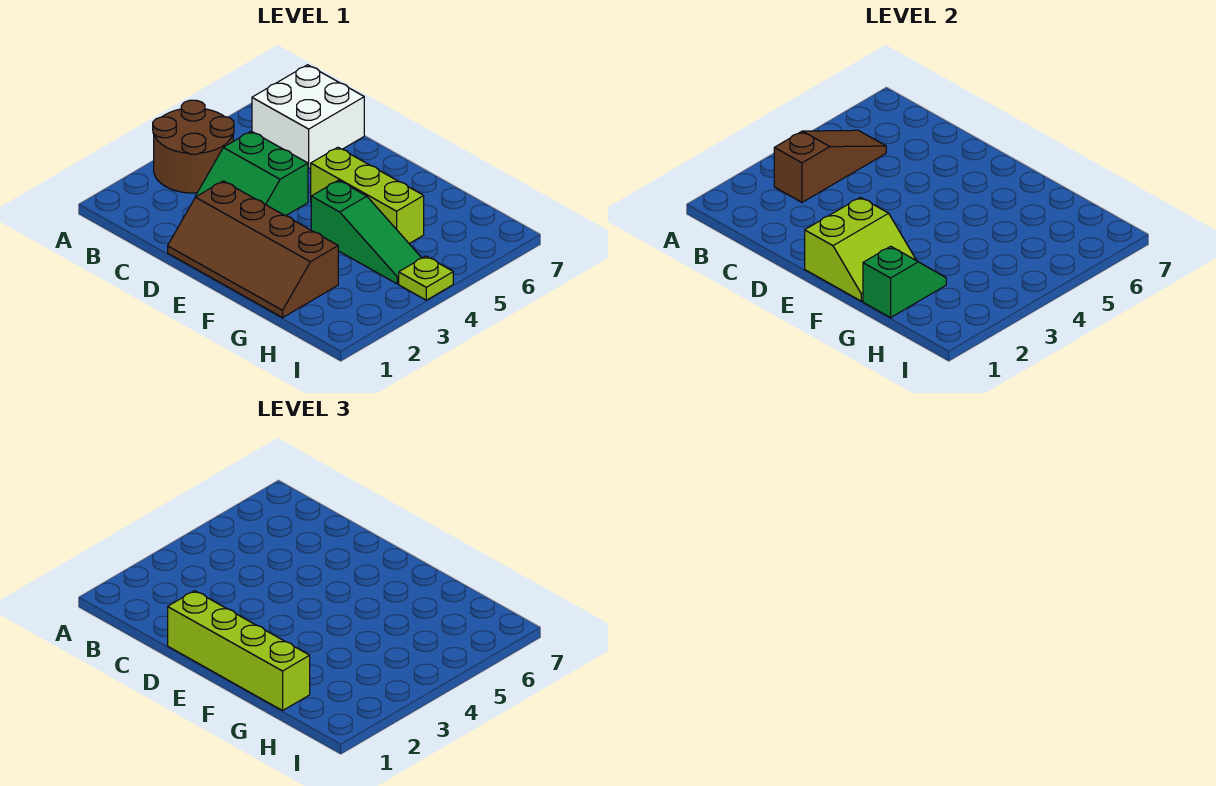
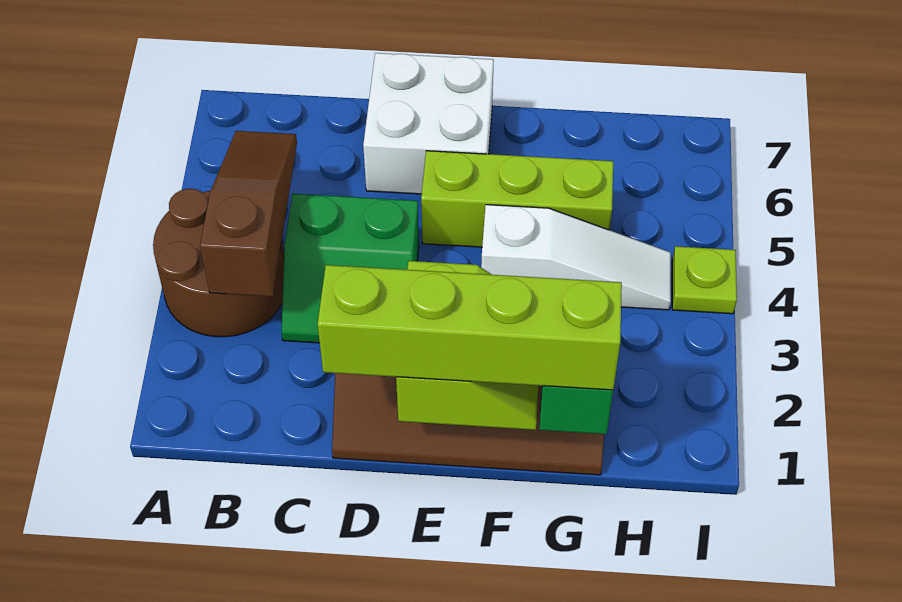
white 2x2 brick [252,65,364,169] -> white 2x2 brick moved to [363,53,494,194]
green 1x3 slope [311,180,421,284] -> white 1x3 slope [481,205,671,310]

